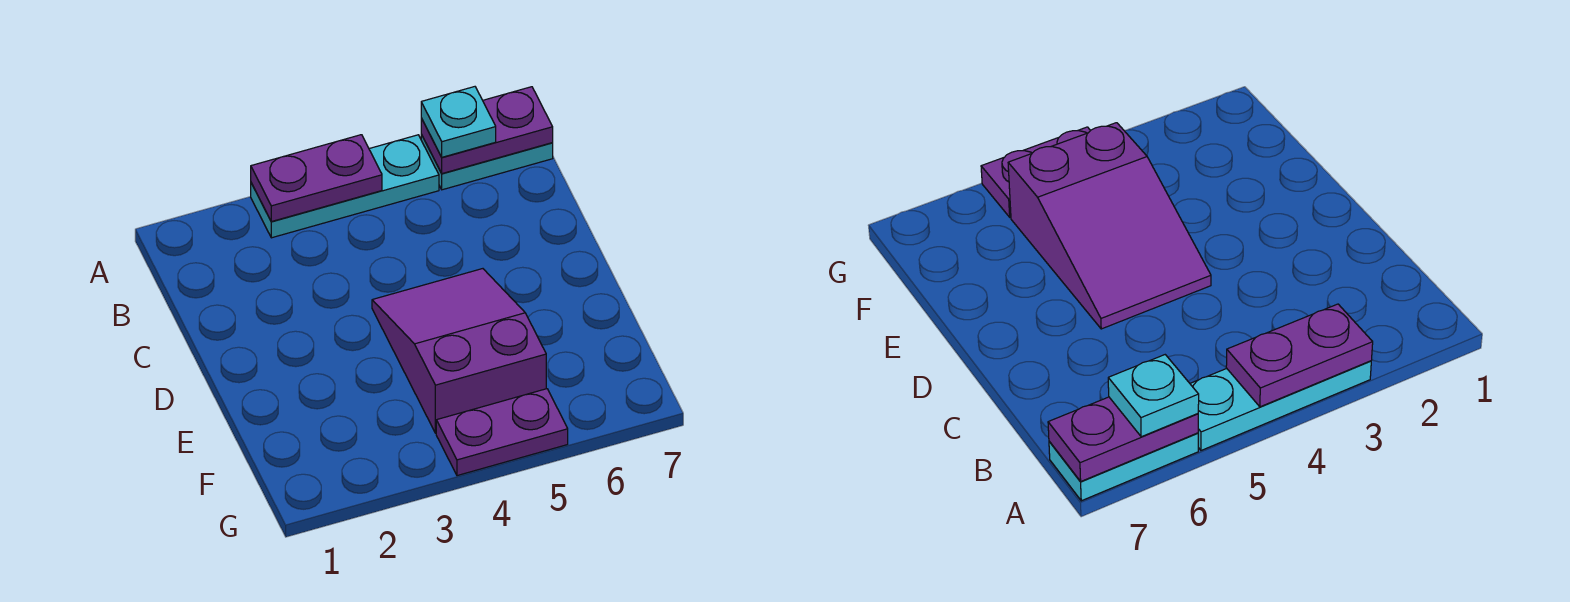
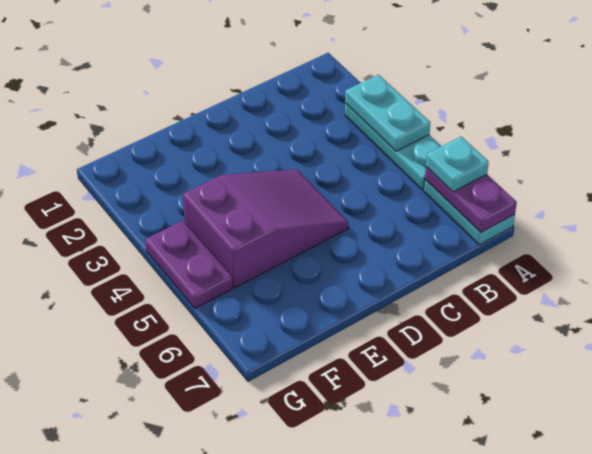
purple 1x2 plate [251,135,382,222] -> cyan 1x2 plate [345,75,430,151]

